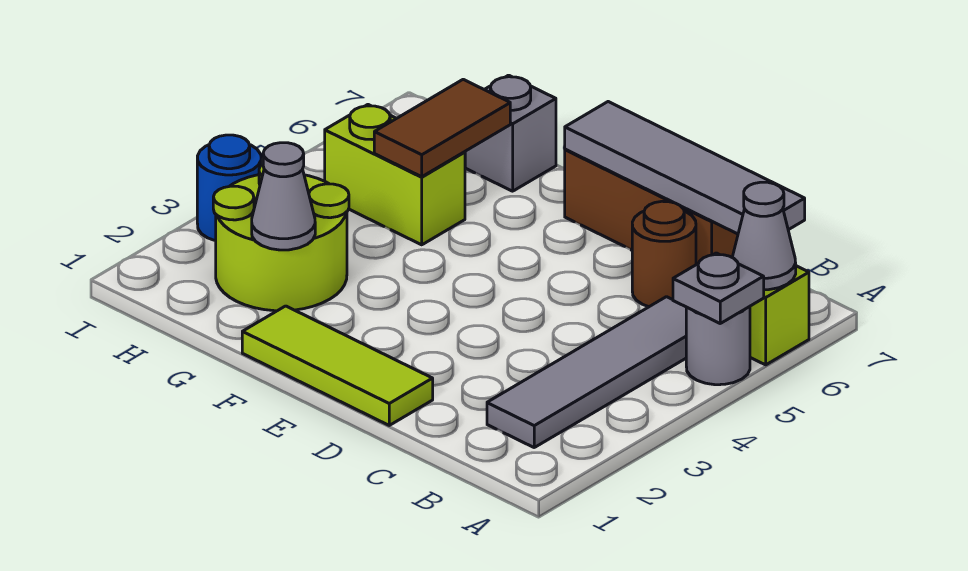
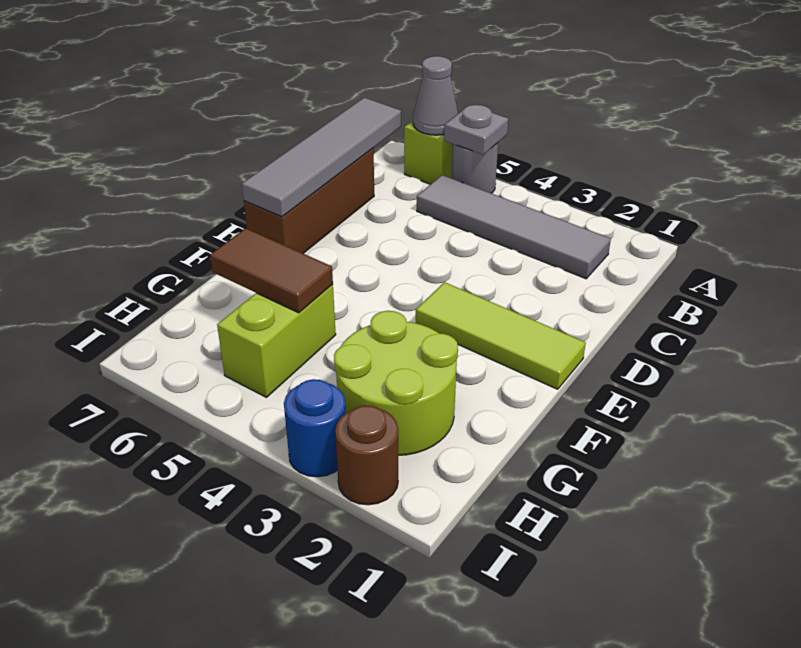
brown 1x1 round brick [632,201,696,307] -> brown 1x1 round brick moved to [335,405,398,505]
lime 1x3 tile [242,306,433,425] -> lime 1x3 tile turned to [416,282,586,389]
grey 1x1 cone [252,143,315,250] -> none
grey 1x1 brick [465,75,556,191] -> none

